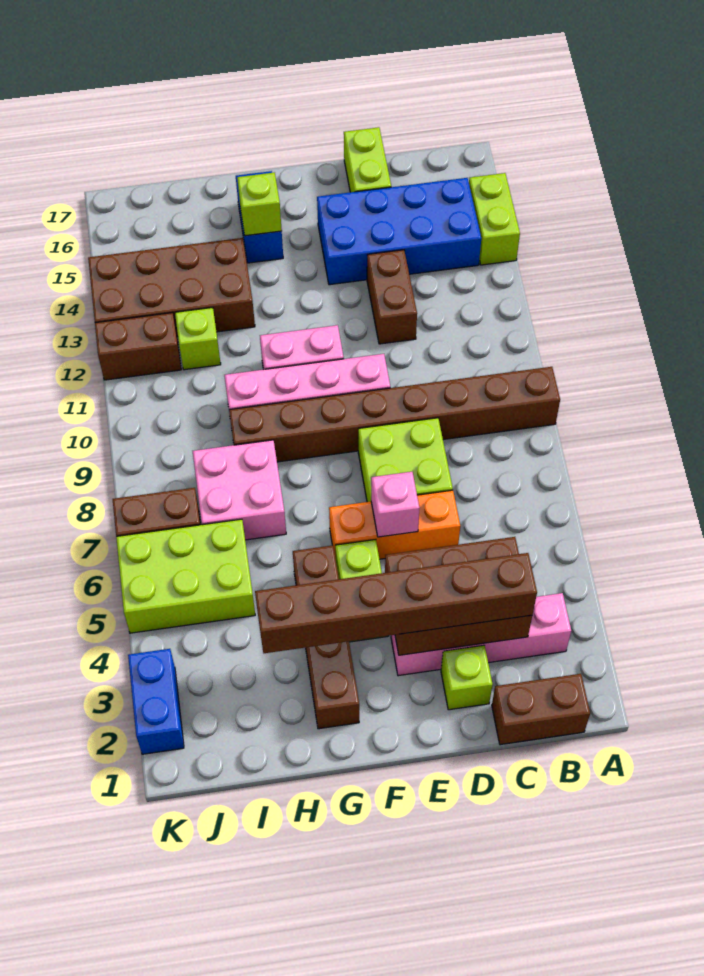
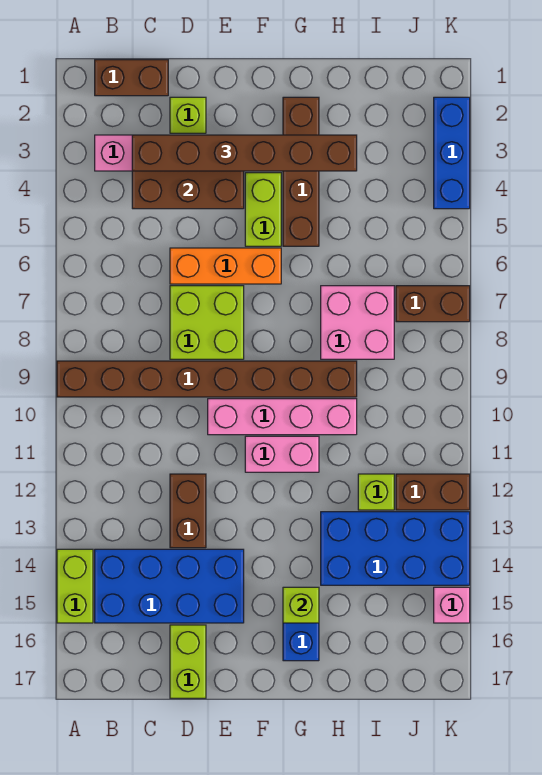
pink 1x1 brick [371,472,420,537] -> pink 1x1 brick moved to [434,587,470,623]
brown 2x4 brick [88,238,255,337] -> blue 2x4 brick [321,512,470,585]
lime 2x3 brick [116,519,255,633] -> none
blue 1x2 brick [128,649,184,754] -> blue 1x3 brick [434,97,470,209]

